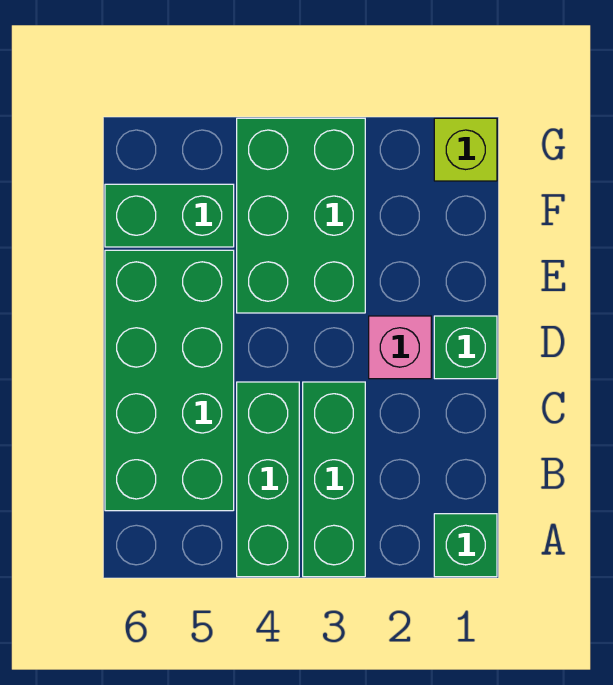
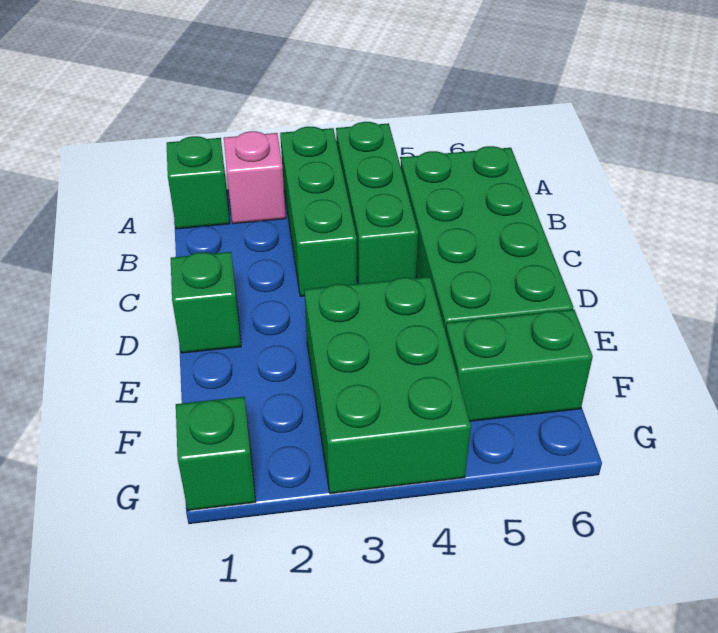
pink 1x1 brick [369,316,431,379] -> pink 1x1 brick moved to [224,131,286,224]
lime 1x1 brick [434,118,497,181] -> green 1x1 brick [176,397,256,510]

